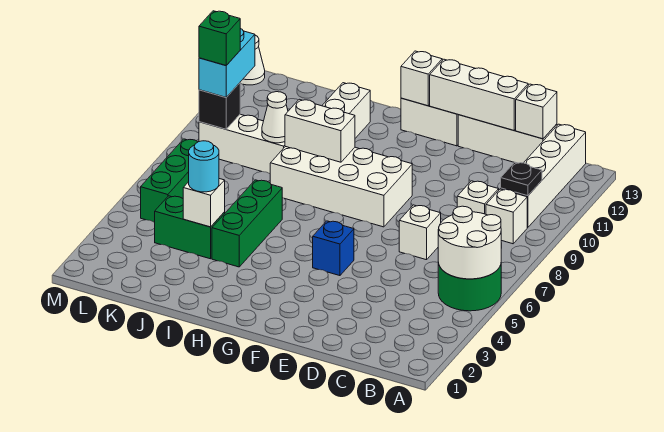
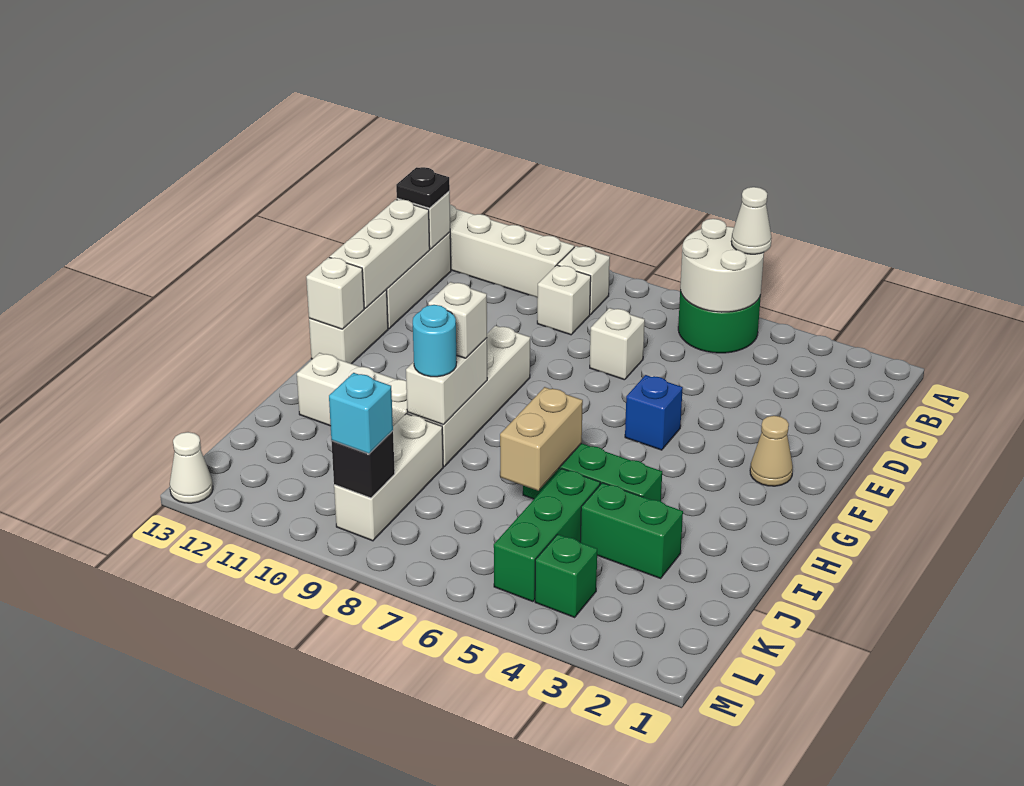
black 1x1 plate [501,162,542,196] -> black 1x1 plate moved to [396,167,450,208]
none -> tan 1x1 cone [750,416,793,486]
white 2x4 brick [270,146,412,227] -> white 1x4 brick [407,326,530,467]
none -> tan 1x2 brick [500,387,583,491]
green 1x2 brick [155,196,225,259] -> green 1x2 brick turned to [580,483,683,578]
white 1x1 brick [183,179,225,227] -> white 1x1 brick moved to [428,282,487,358]
cyan 1x1 round brick [189,141,219,192] -> cyan 1x1 round brick moved to [413,305,457,377]
white 1x1 cone [262,92,288,143] -> white 1x1 cone moved to [731,187,772,254]
green 1x3 brick [141,139,198,222] -> green 1x3 brick turned to [494,469,600,602]
cyan 1x2 brick [199,29,255,97] -> cyan 1x1 brick [329,373,393,454]
green 1x1 brick [199,11,240,65] -> green 1x1 brick moved to [535,534,597,617]

